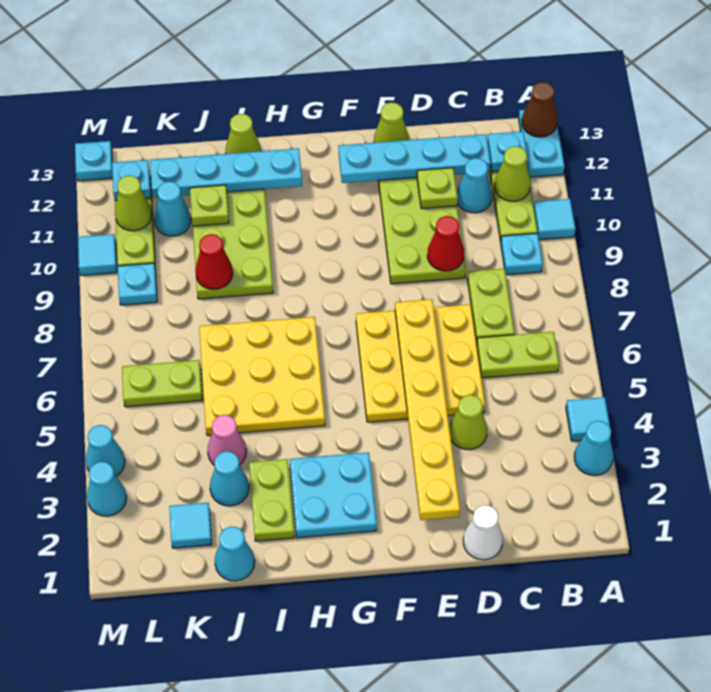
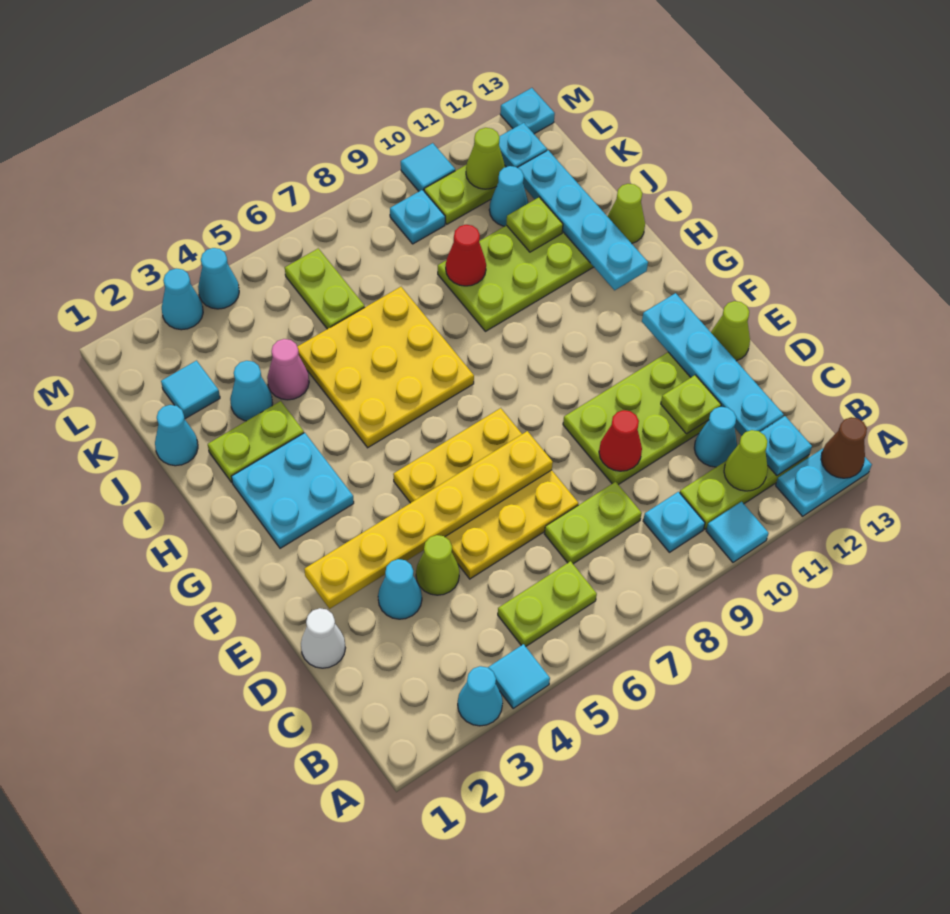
lime 1x2 plate [477,332,559,378] -> lime 1x2 plate turned to [498,561,597,646]
none -> cyan 1x1 cone [378,559,422,619]

